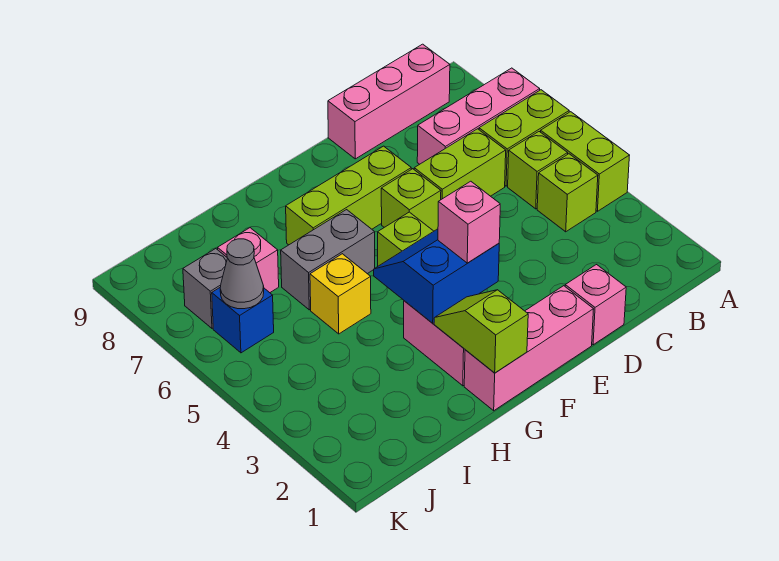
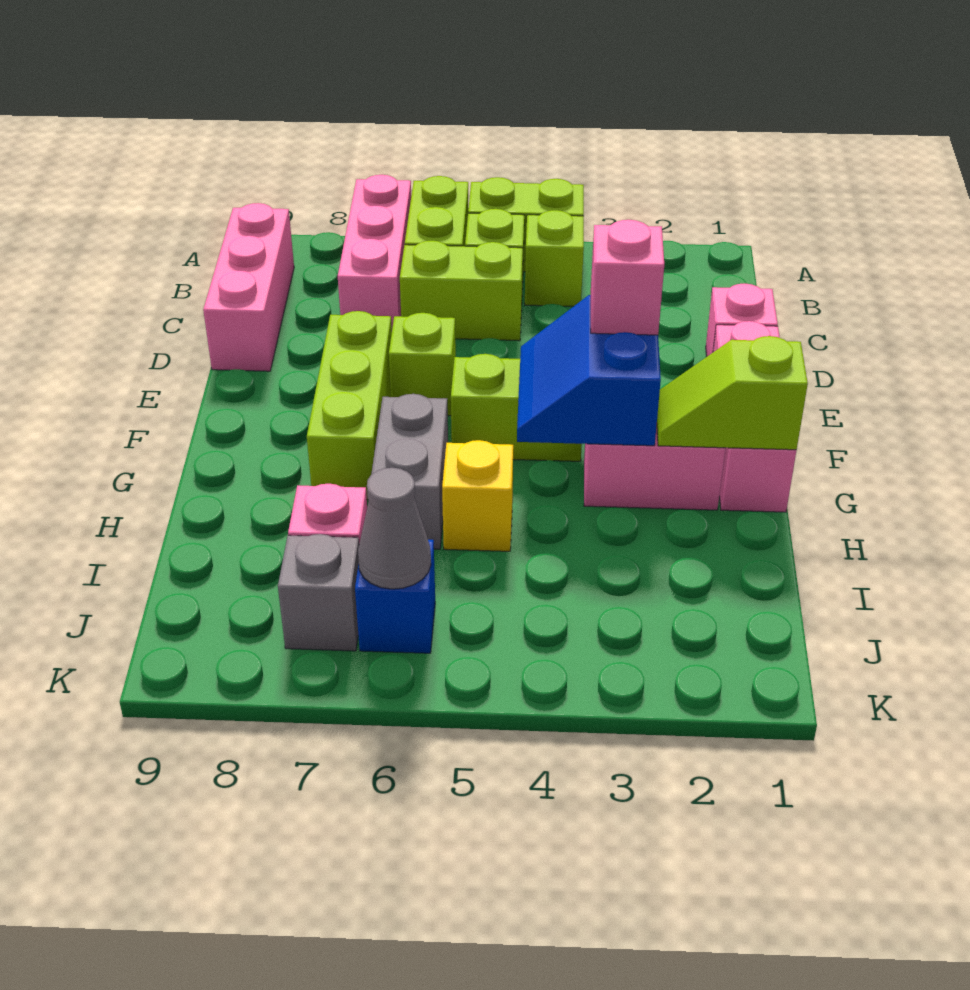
lime 1x2 brick [414,129,506,199] -> lime 1x2 brick turned to [400,241,523,341]

